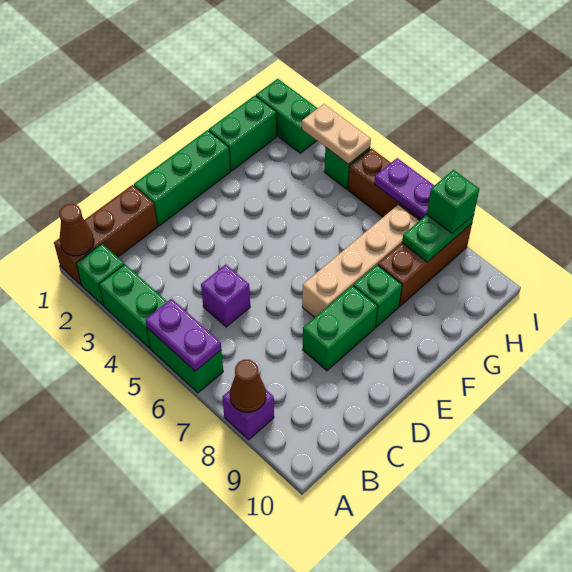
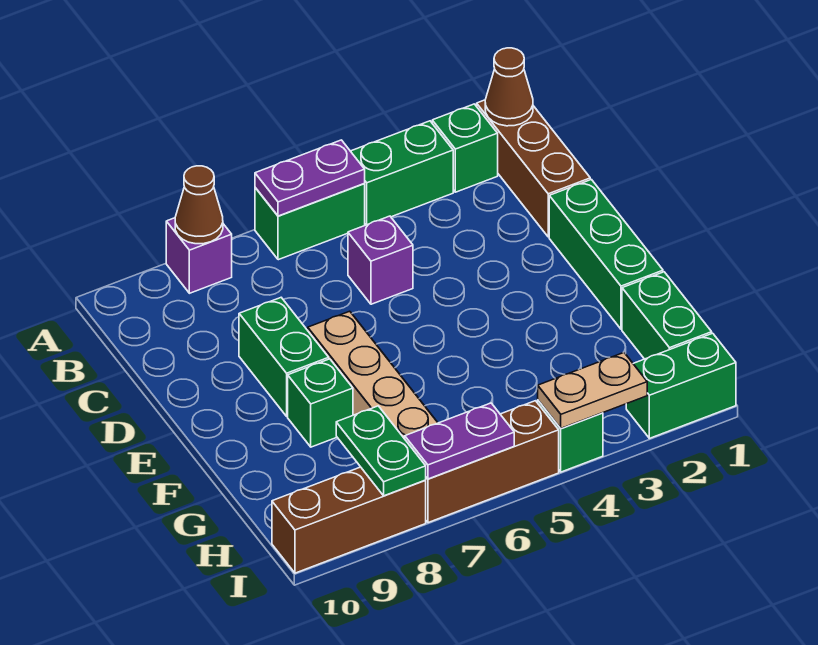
brown 1x3 brick [378,224,472,306] -> brown 1x3 brick turned to [272,467,426,573]
green 1x1 brick [427,170,479,233] -> none

